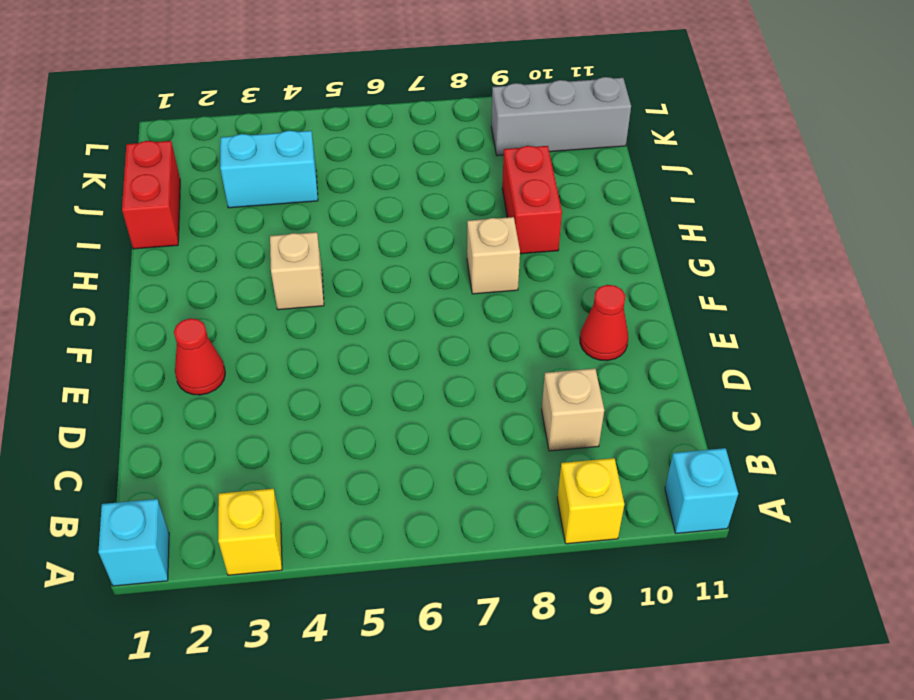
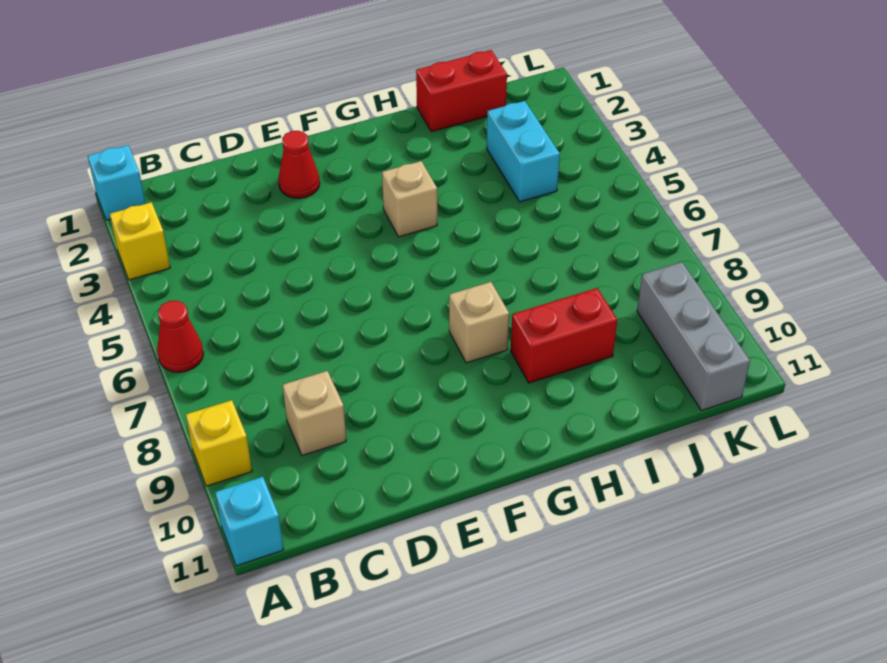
red 1x1 cone [580,285,628,361] -> red 1x1 cone moved to [157,300,204,372]

